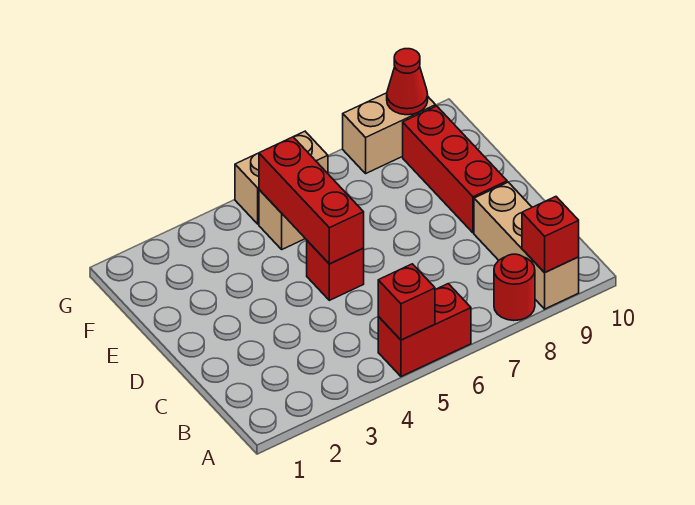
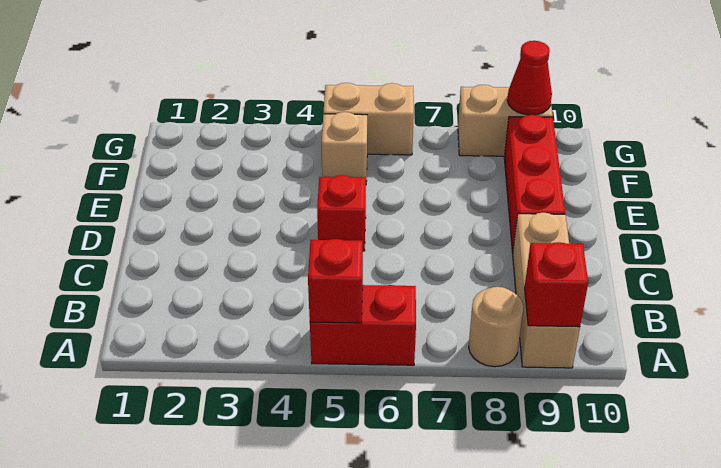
red 1x1 round brick [494,254,535,321] -> tan 1x1 round brick [469,287,524,367]
red 1x3 brick [259,137,364,264] -> none

